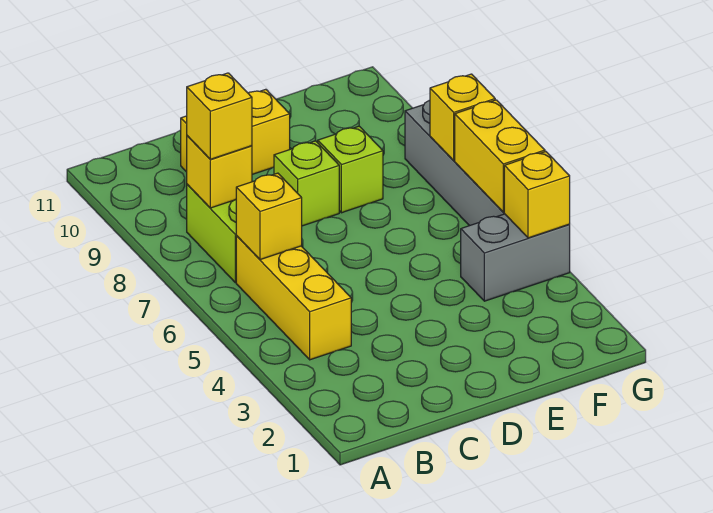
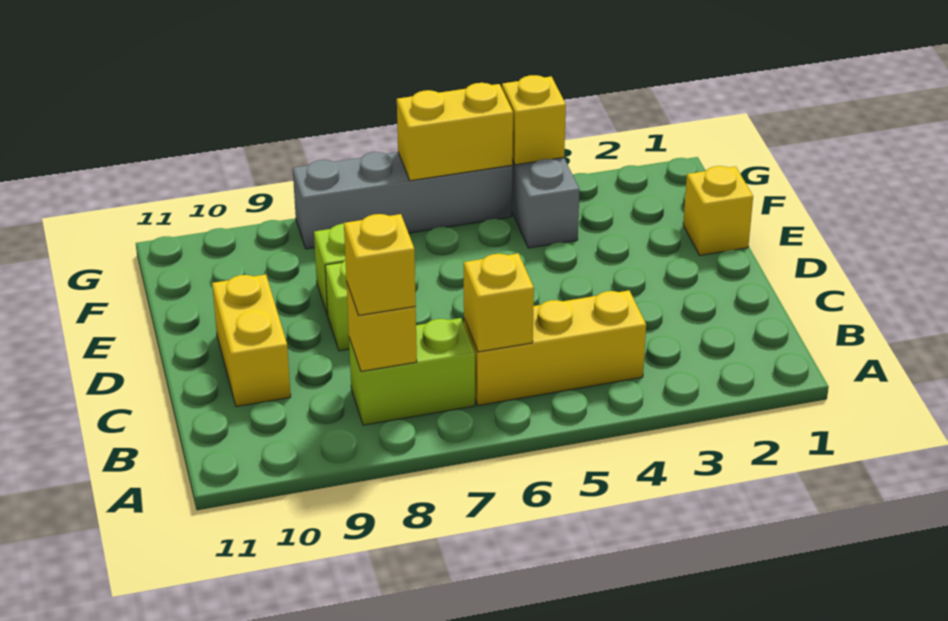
yellow 1x1 brick [430,74,495,161] -> yellow 1x1 brick moved to [683,166,753,255]

